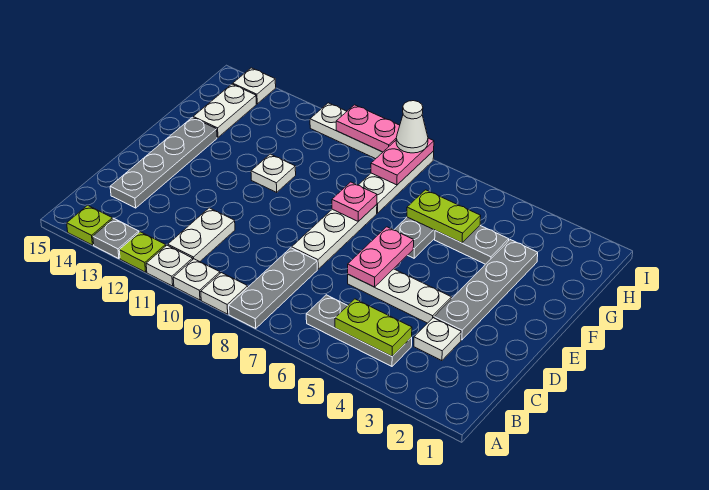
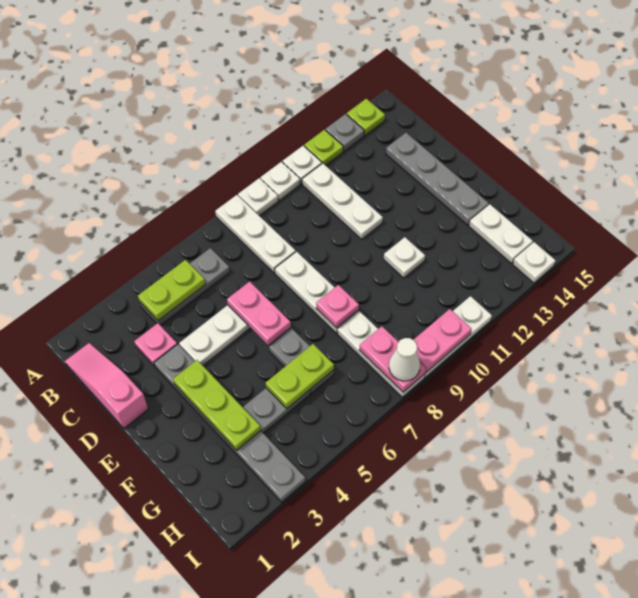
grey 1x3 plate [229,248,317,328] -> white 1x3 plate [215,195,296,273]
none -> pink 1x3 slope [65,343,148,428]
white 1x2 plate [168,208,235,262] -> white 1x3 plate [302,163,383,239]
white 1x1 plate [414,318,461,361] -> pink 1x1 plate [134,323,177,366]
grey 1x4 plate [434,240,538,340] -> grey 1x6 plate [154,344,305,502]
none -> lime 1x3 plate [173,360,261,450]

